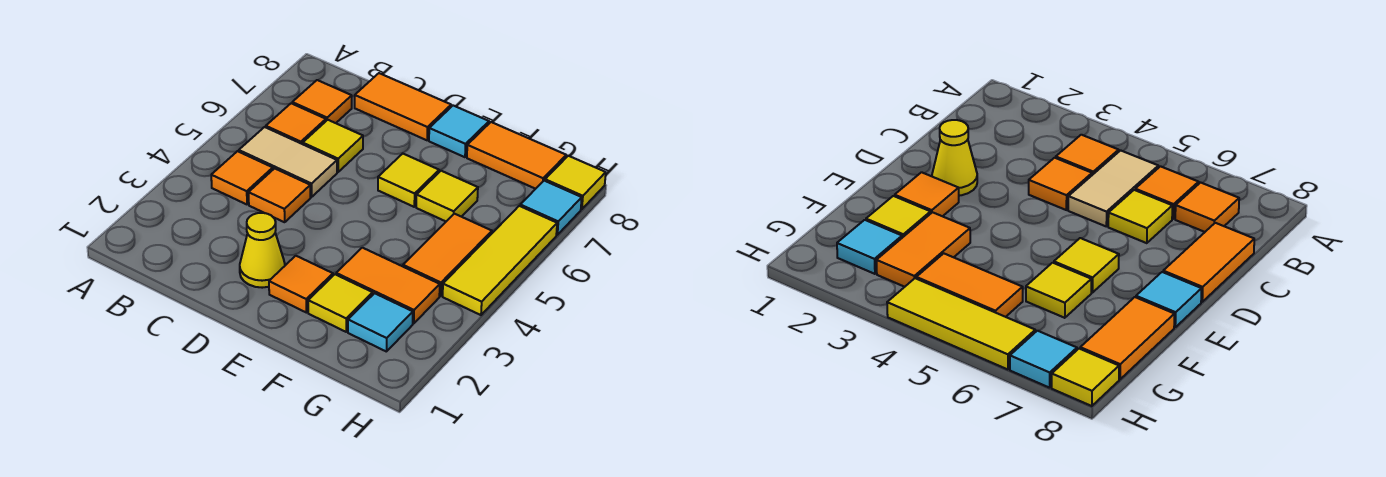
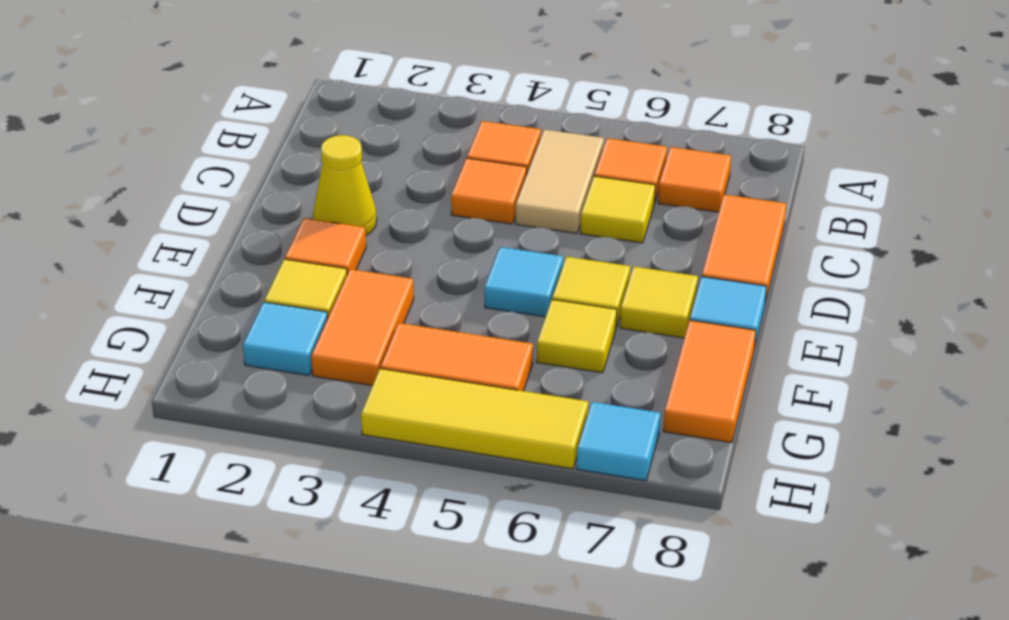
none -> cyan 1x1 tile [484,247,563,317]
yellow 1x1 tile [545,156,606,209] -> yellow 1x1 tile moved to [620,267,698,338]

